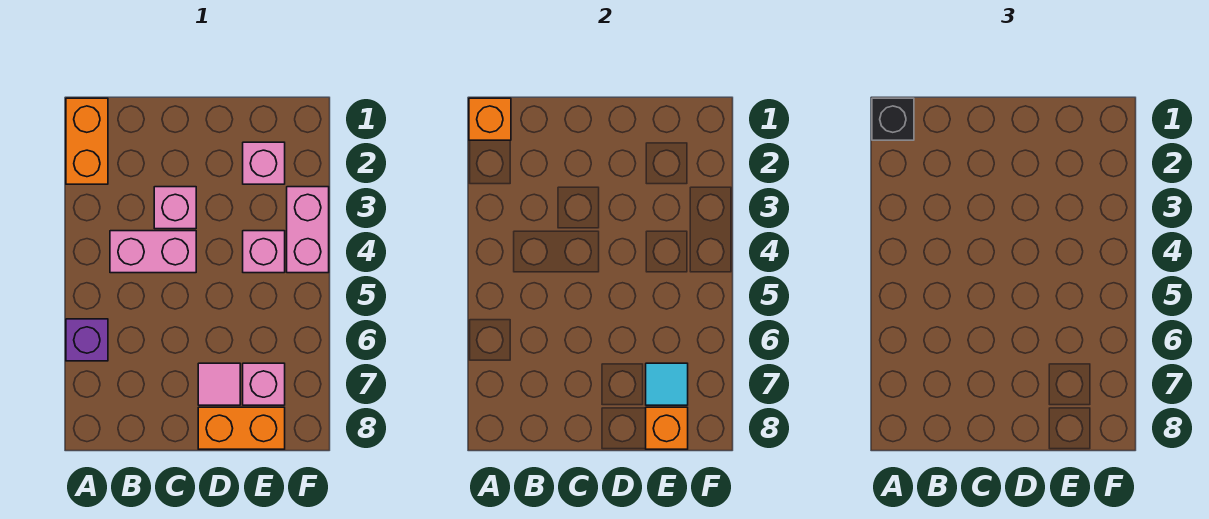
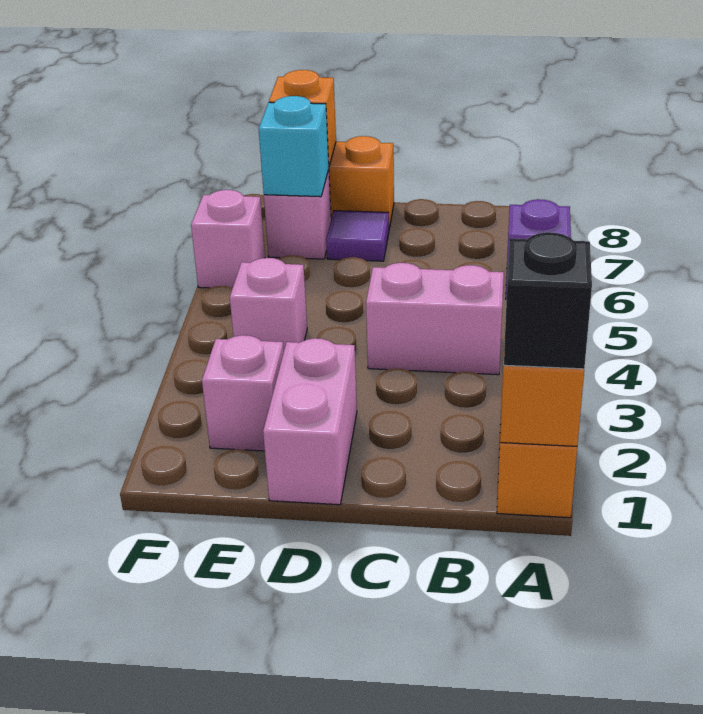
pink 1x1 brick [154,187,196,229] -> pink 1x1 brick moved to [191,190,265,288]
pink 1x1 tile [198,363,240,405] -> purple 1x1 tile [326,211,389,261]
cyan 1x1 tile [646,363,688,405] -> cyan 1x1 brick [259,96,329,197]
pink 1x2 brick [287,187,329,273] -> pink 1x2 brick moved to [263,338,357,505]

